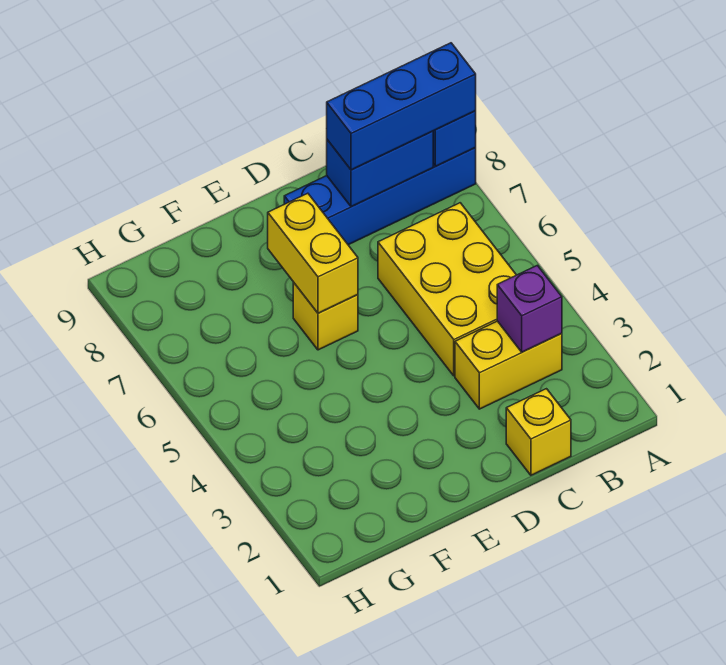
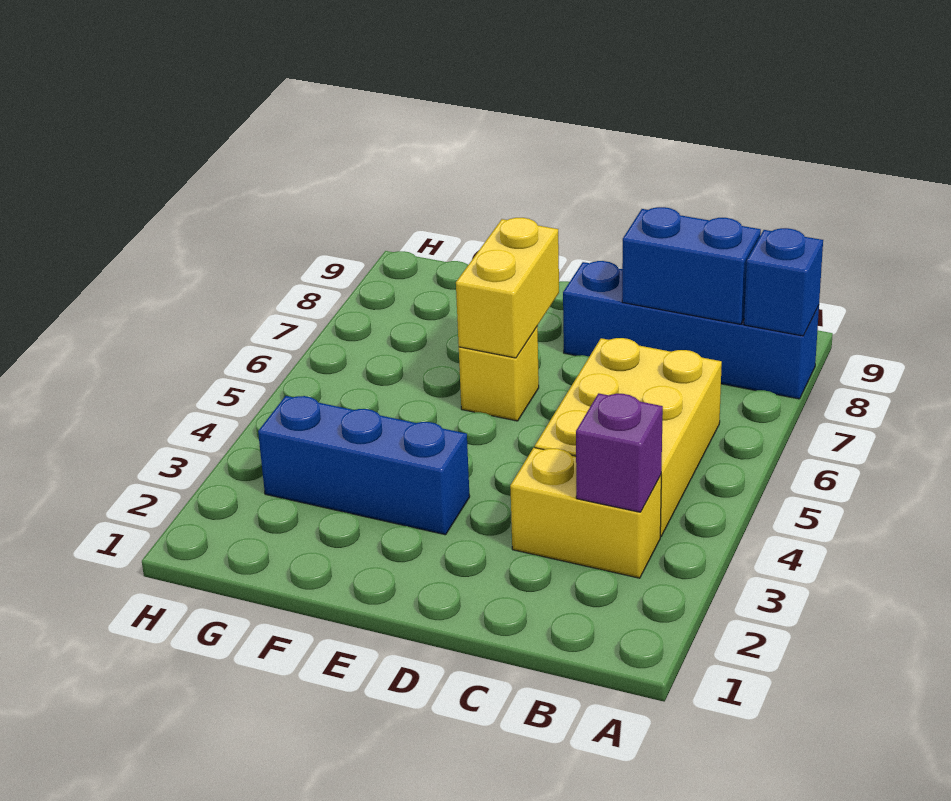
blue 1x3 brick [327,43,476,170] -> blue 1x3 brick moved to [258,396,470,535]
yellow 1x1 brick [506,389,571,475] -> none

